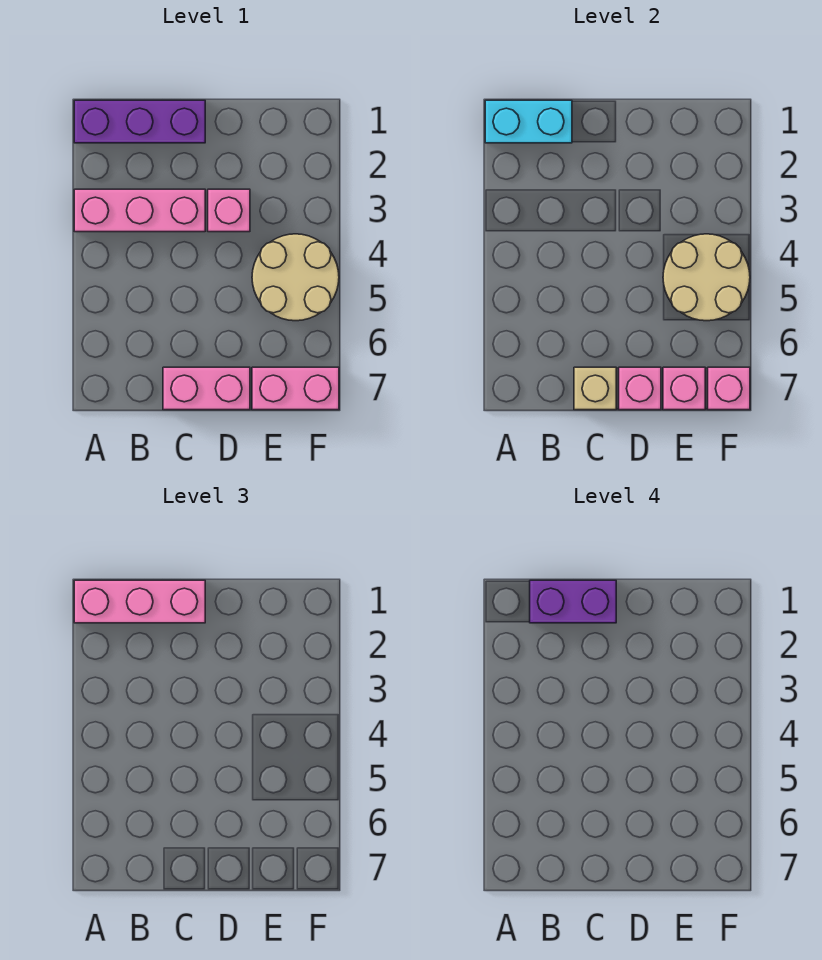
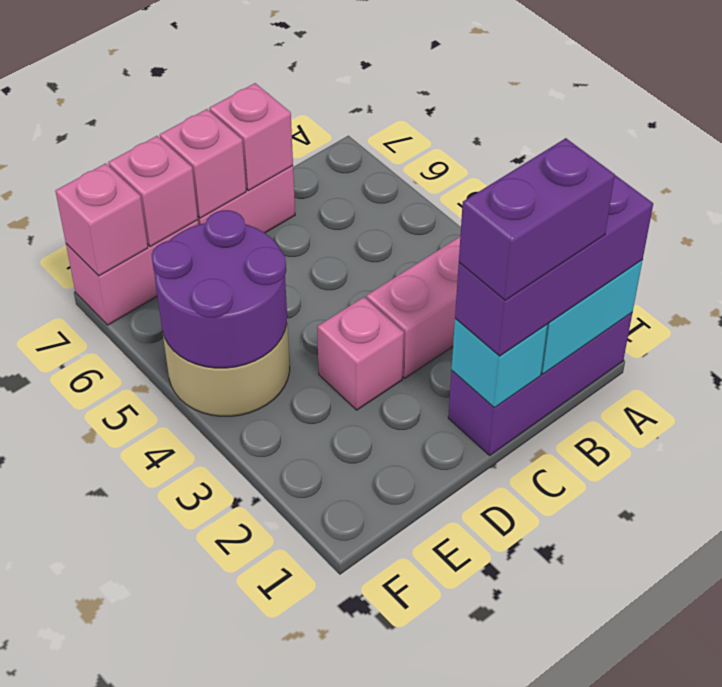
pink 1x3 brick [74,580,205,623] -> purple 1x3 brick [455,175,653,356]
none -> cyan 1x1 brick [452,318,547,408]
tan 1x1 brick [574,367,616,410] -> pink 1x1 brick [209,83,293,191]
tan 2x2 round brick [663,234,750,321] -> purple 2x2 round brick [152,210,287,368]

